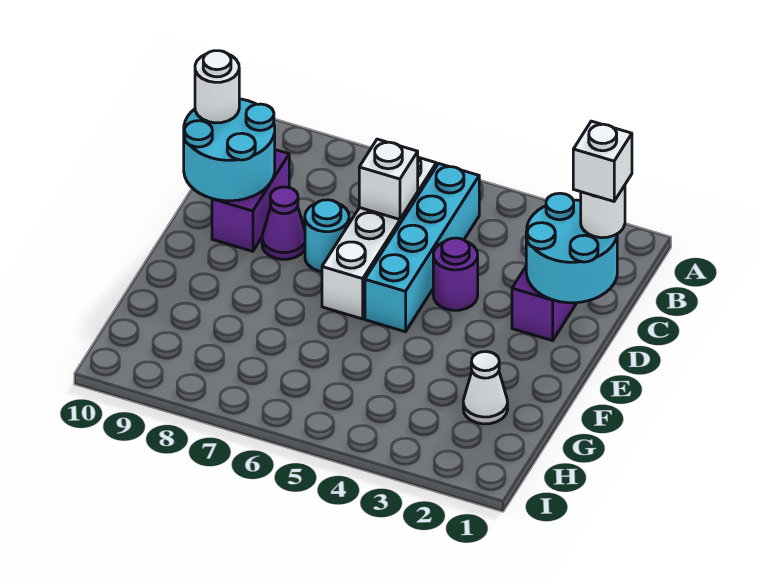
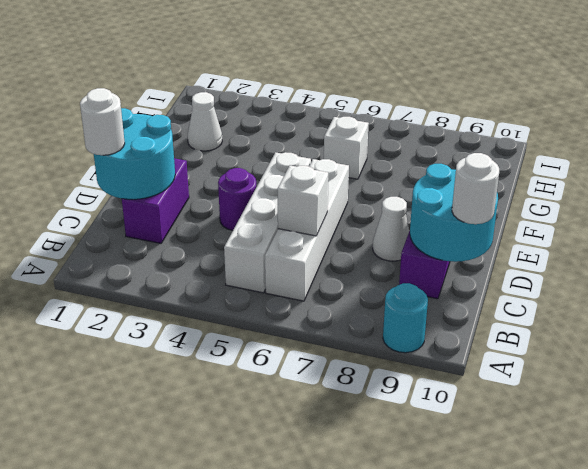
cyan 1x4 brick [365,163,479,332] -> white 1x4 brick [224,152,311,293]
white 1x1 brick [573,121,632,201] -> white 1x1 brick moved to [324,117,369,179]
cyan 1x1 round brick [305,200,349,272] -> cyan 1x1 round brick moved to [383,283,428,353]
purple 1x1 cone [262,187,305,259] -> white 1x1 cone [373,197,409,261]

